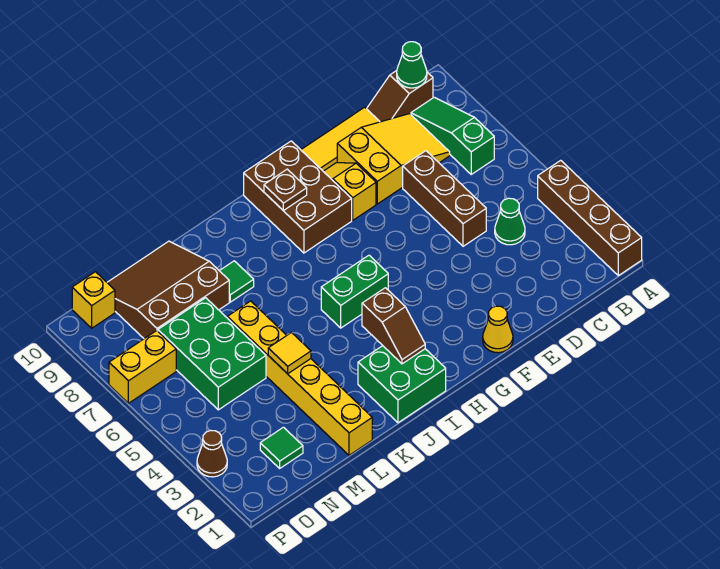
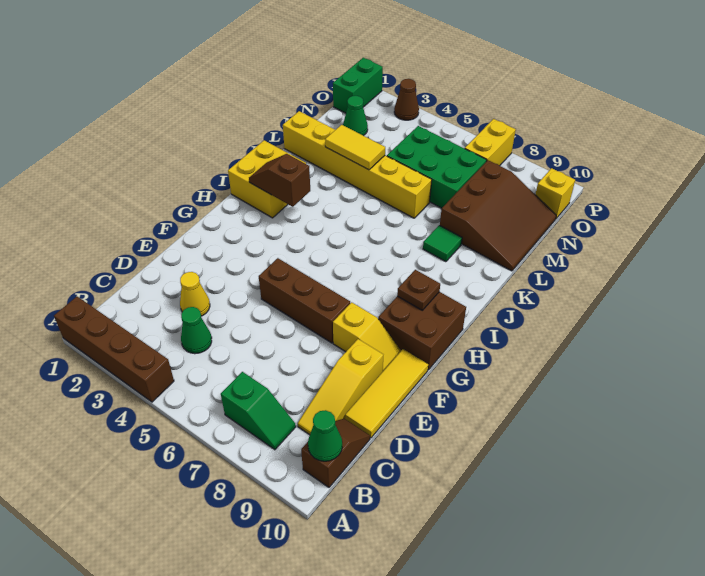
green 1x3 slope [411,97,494,174] -> green 1x2 slope [221,372,296,450]
yellow 2x3 slope [337,114,450,204] -> yellow 1x3 slope [298,339,383,435]
brown 1x3 brick [403,151,486,246] -> brown 1x3 brick moved to [259,258,350,343]
yellow 1x1 cone [483,306,513,353] -> yellow 1x1 cone moved to [180,272,210,316]
brown 2x3 brick [244,141,352,253] -> brown 2x2 brick [378,292,466,370]
green 1x2 brick [321,255,388,328] -> green 1x2 brick moved to [333,58,383,113]
green 2x2 brick [358,346,446,423] -> yellow 2x2 brick [228,140,306,218]
yellow 1x1 tile [268,333,311,374] -> yellow 1x2 tile [325,125,385,170]
green 1x1 tile [260,427,303,468] -> green 1x1 cone [343,96,368,136]

